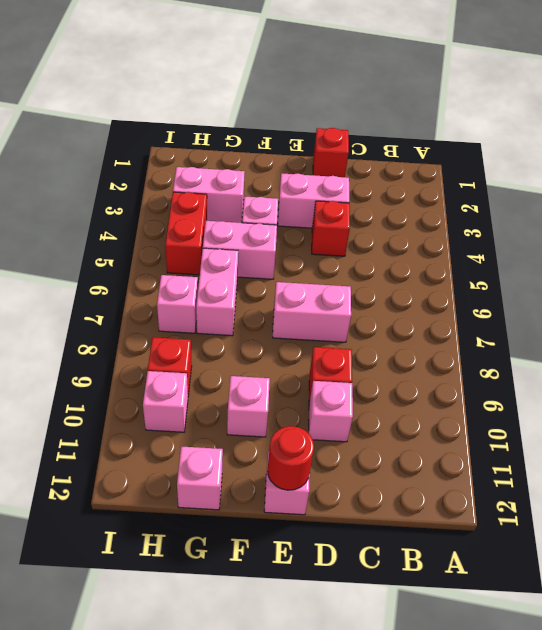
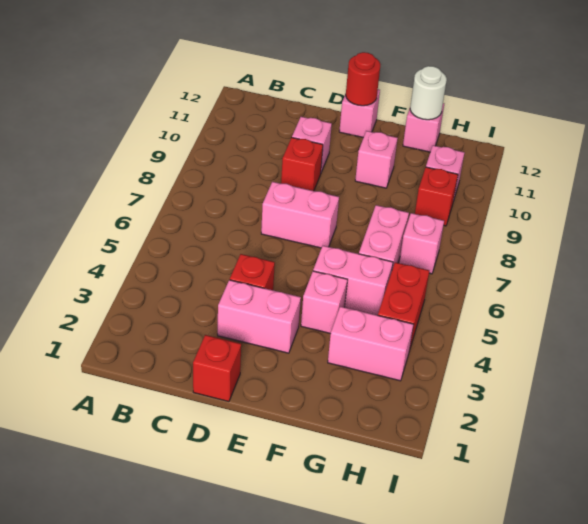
none -> white 1x1 round brick [410,66,447,120]

